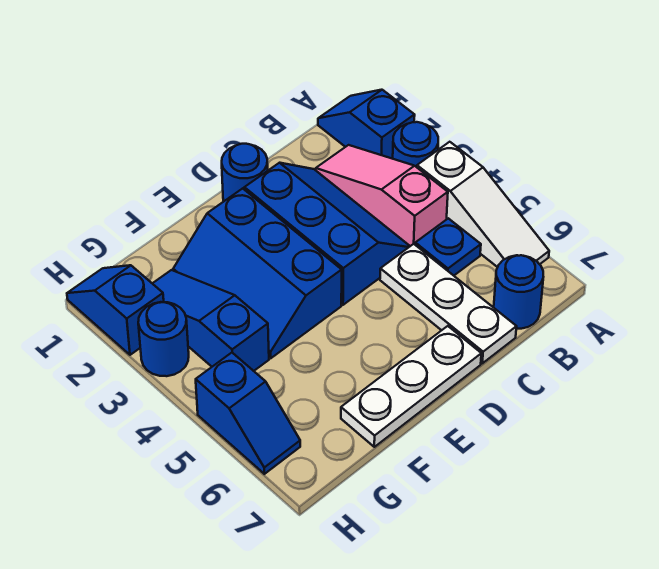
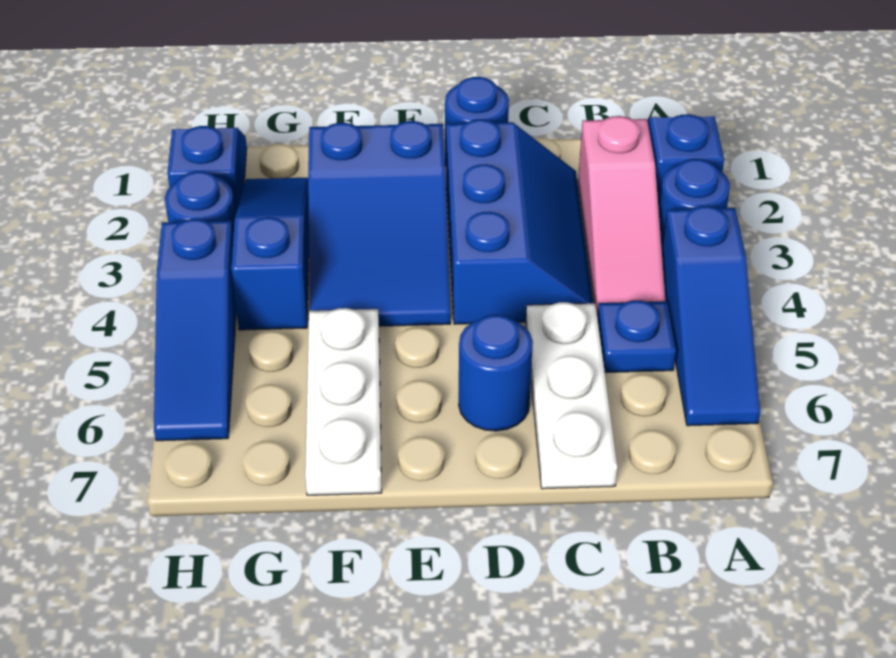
white 1x3 slope [417,142,549,267] -> blue 1x3 slope [662,206,760,426]
pink 1x3 slope [316,145,448,246] -> pink 1x3 slope turned to [578,116,665,319]
blue 1x1 round brick [494,255,543,329] -> blue 1x1 round brick moved to [459,315,533,431]
white 1x3 plate [341,326,481,447] -> white 1x3 plate turned to [305,308,382,495]
blue 2x3 slope [173,188,342,358] -> blue 2x3 slope turned to [308,121,451,326]
blue 1x2 slope [196,353,300,474] -> blue 1x3 slope [154,219,236,441]

